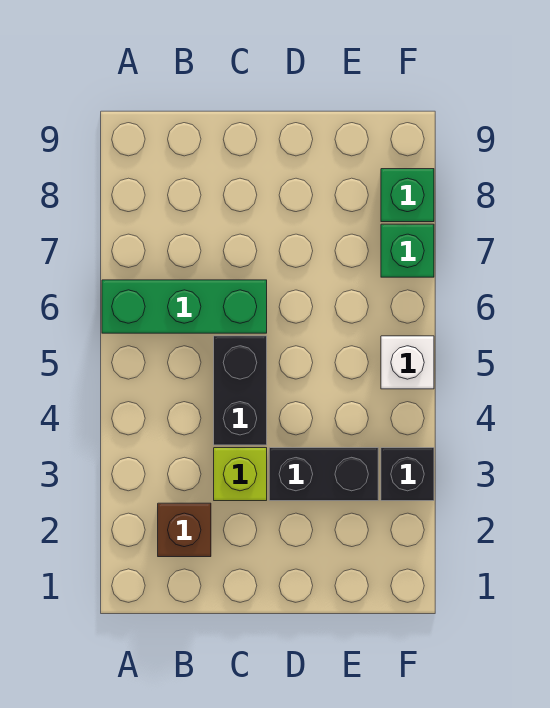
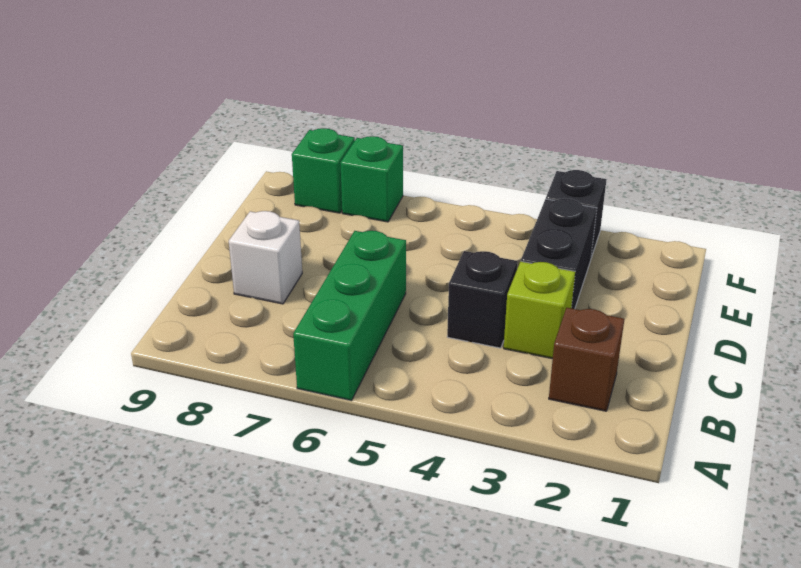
black 1x2 brick [214,336,267,445] -> black 1x1 brick [447,251,518,348]
white 1x1 brick [381,336,434,389] -> white 1x1 brick moved to [229,211,302,304]

